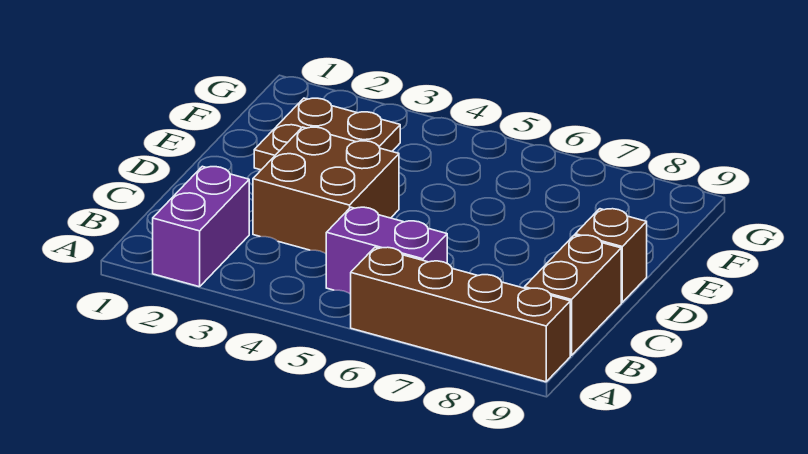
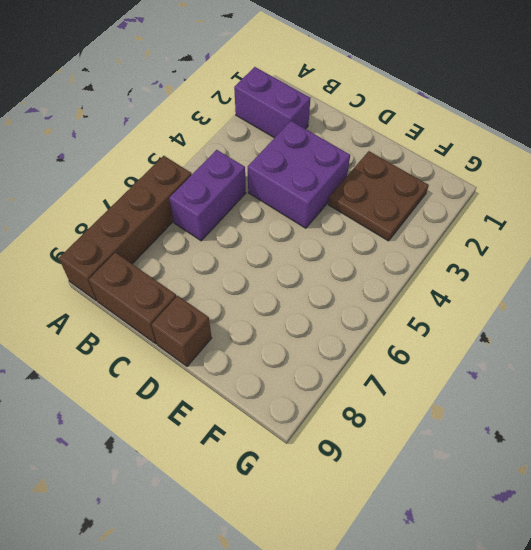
brown 2x2 brick [253,127,399,254] -> purple 2x2 brick [248,121,350,228]

